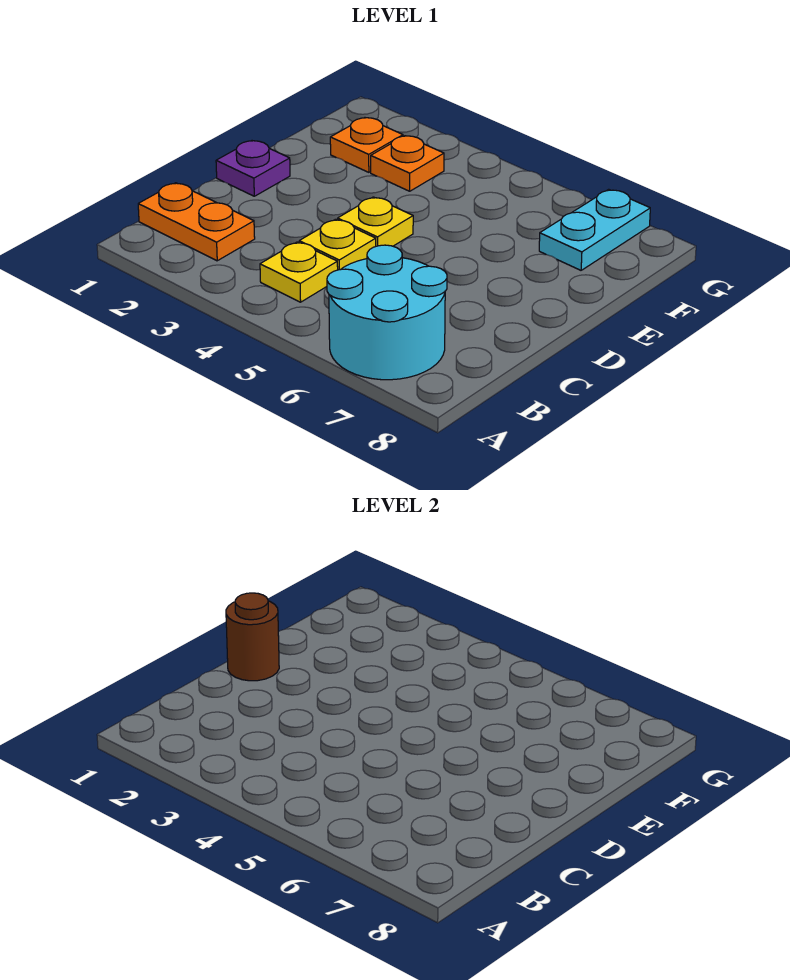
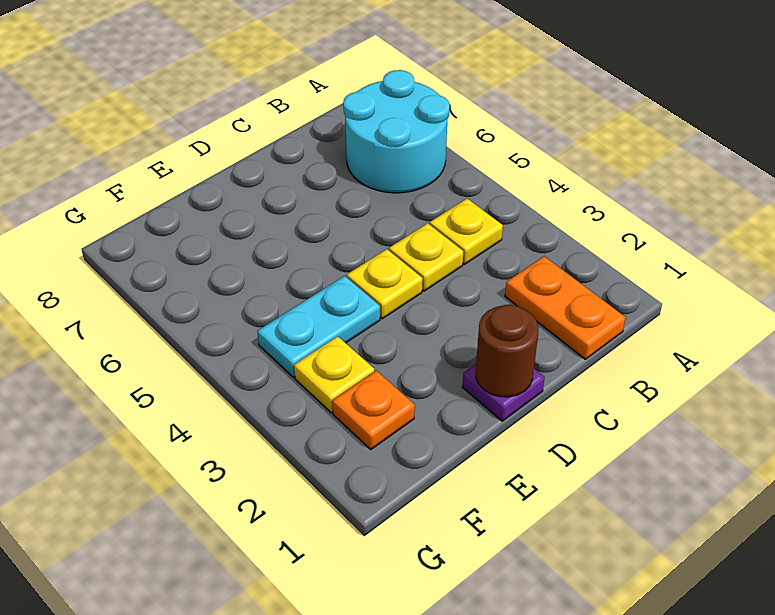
orange 1x1 plate [371,136,444,191] -> yellow 1x1 plate [294,336,374,413]
cyan 1x2 plate [539,189,650,270] -> cyan 1x2 plate moved to [257,276,380,377]

